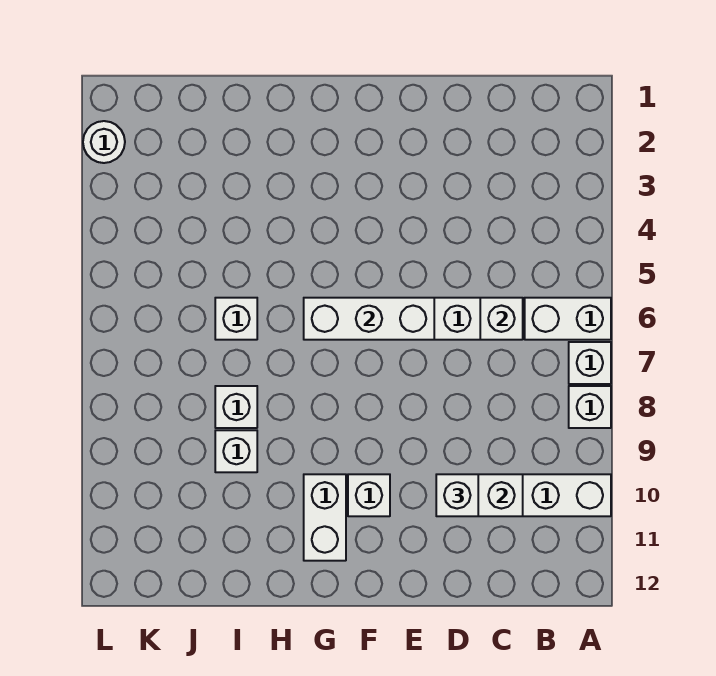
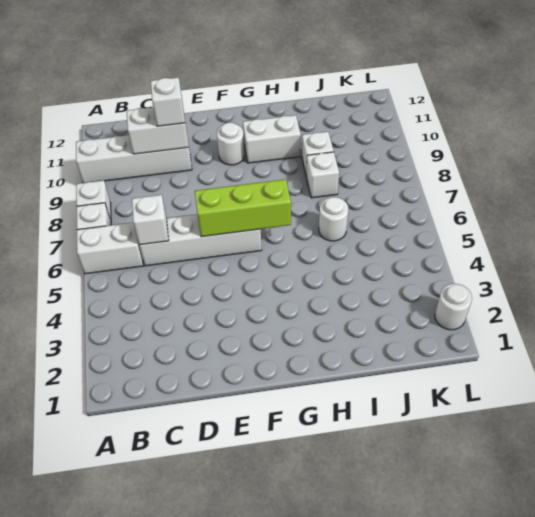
white 1x3 brick [304,298,434,340] -> lime 1x3 brick [195,179,291,237]
white 1x1 brick [348,474,390,516] -> white 1x1 round brick [217,123,245,165]
white 1x2 brick [304,474,346,561] -> white 1x2 brick turned to [243,115,301,163]
white 1x1 brick [215,298,257,340] -> white 1x1 round brick [319,197,348,241]

